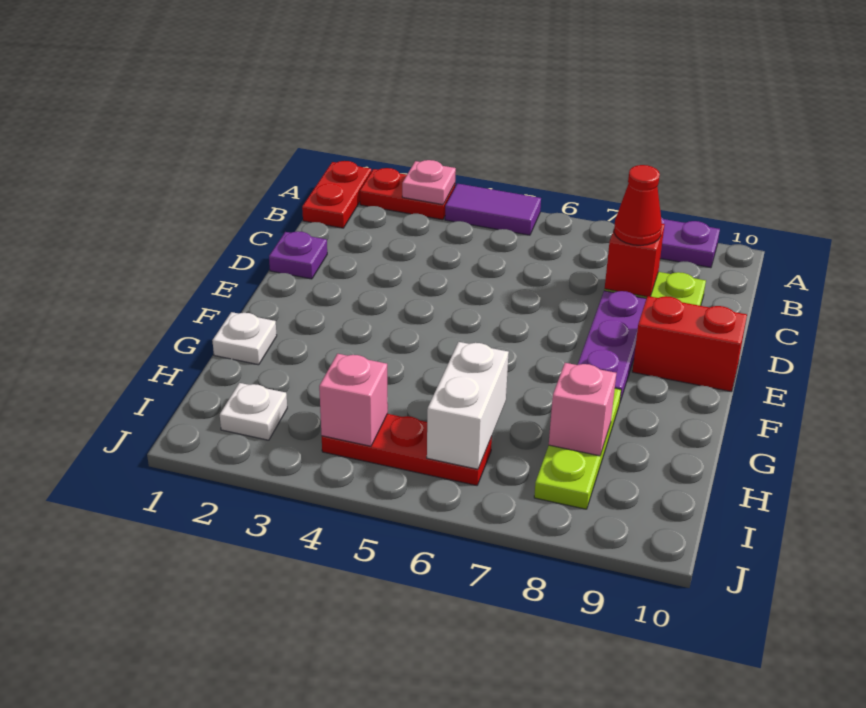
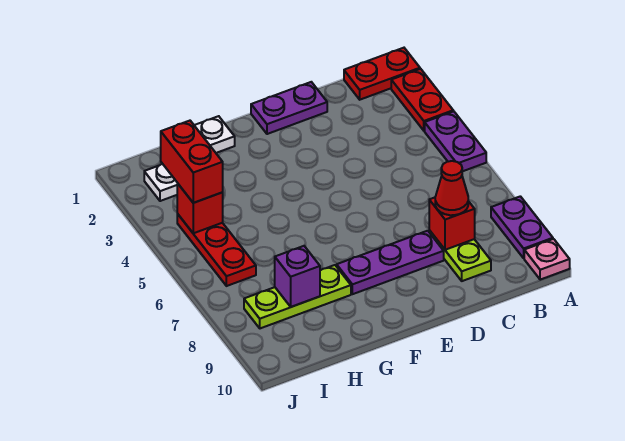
pink 1x1 plate [402,160,456,205] -> pink 1x1 plate moved to [524,239,570,280]
purple 1x2 tile [445,184,541,235] -> purple 1x2 plate [425,111,486,171]
purple 1x1 plate [269,231,327,279] -> purple 1x2 plate [251,82,327,134]
red 1x2 brick [632,296,747,392] -> red 1x2 brick moved to [161,121,223,203]
white 1x2 brick [427,342,509,469] -> none
pink 1x1 brick [549,363,616,456] -> purple 1x1 brick [275,246,320,307]
pink 1x1 brick [319,354,388,446] -> red 1x1 brick [177,183,223,233]

